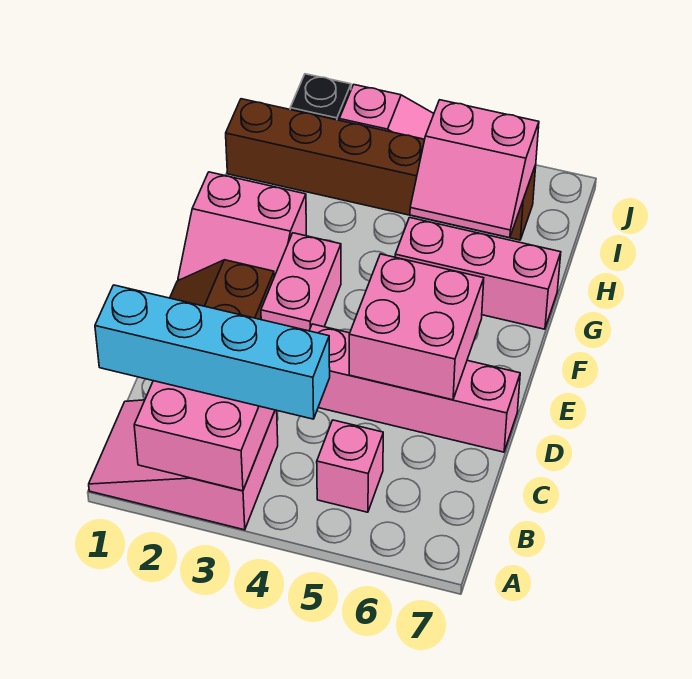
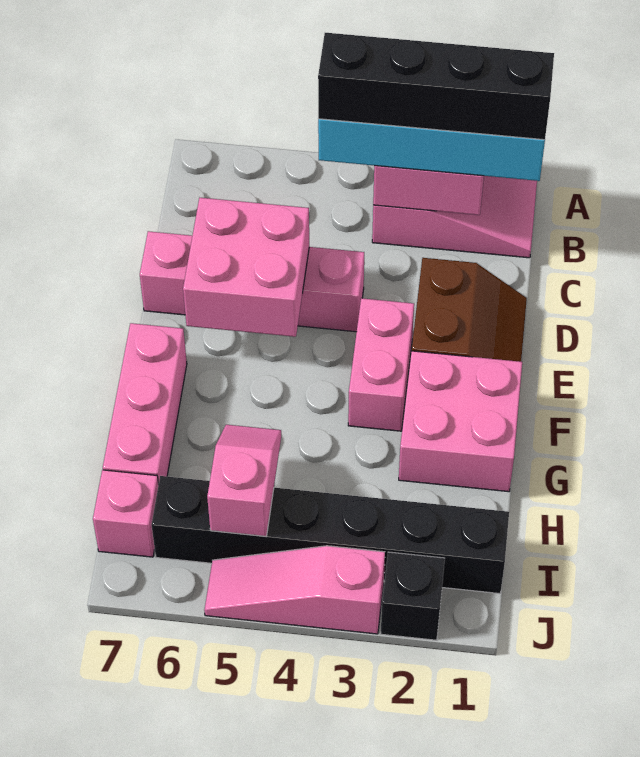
none -> black 1x4 brick [318,33,554,140]
pink 1x1 brick [317,420,383,512] -> pink 1x1 brick moved to [93,470,159,557]
pink 2x2 slope [178,172,306,281] -> pink 2x2 brick [399,351,522,492]
pink 1x3 brick [395,218,561,329] -> pink 1x3 brick turned to [103,323,187,484]
pink 2x2 slope [410,100,539,238] -> pink 1x2 slope [207,425,281,536]
brown 1x6 brick [226,99,536,240] -> black 1x6 brick [152,476,509,594]

